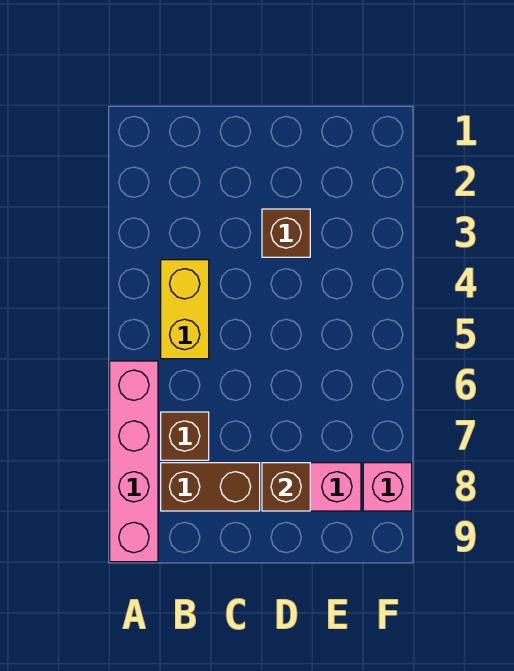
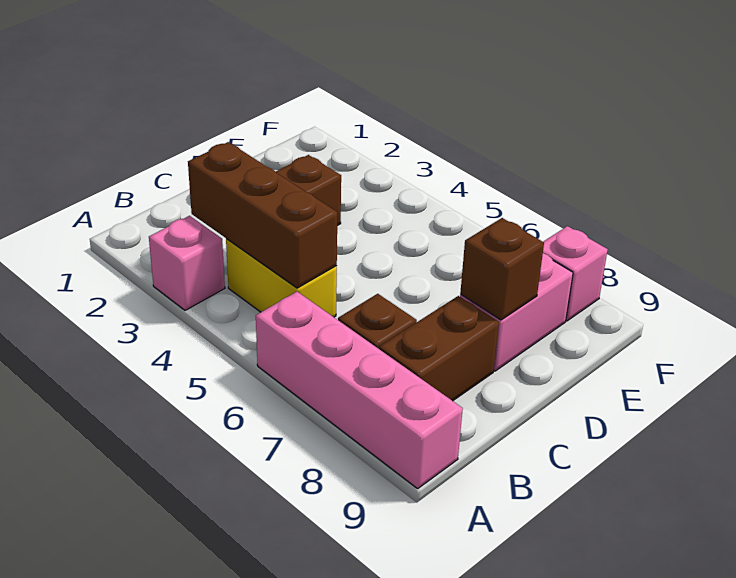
none -> pink 1x1 brick [149,216,225,310]
none -> brown 1x3 brick [188,142,337,288]

